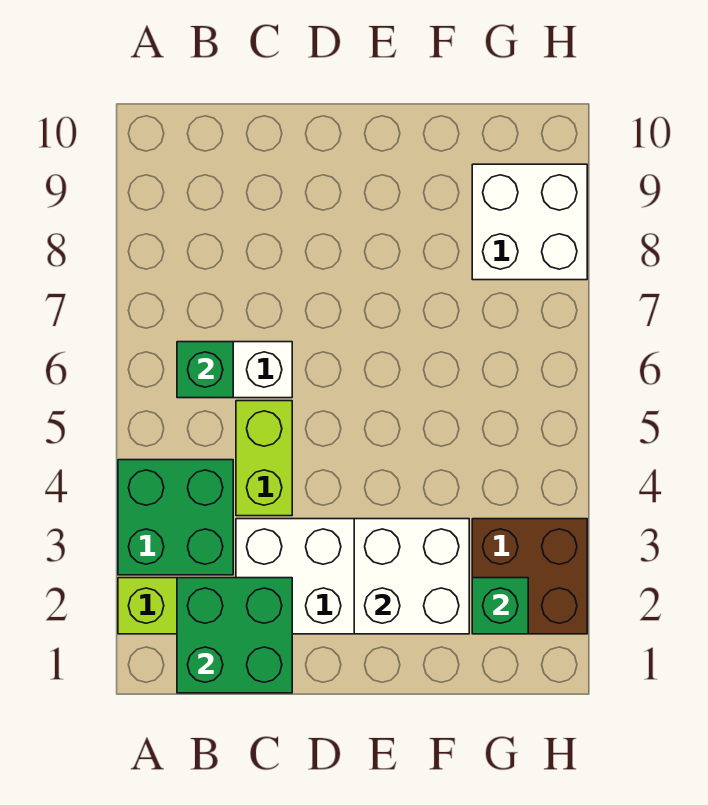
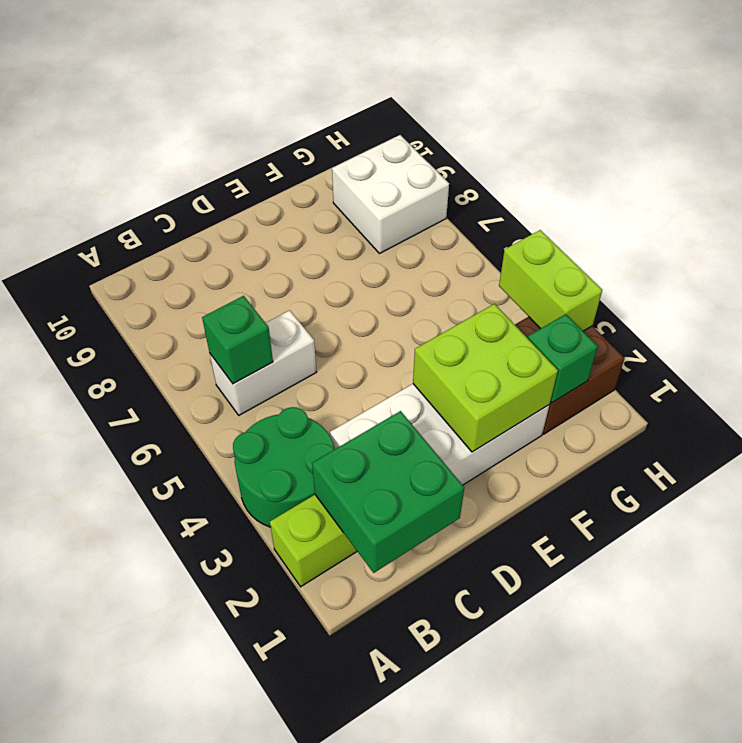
green 2x2 brick [118,460,233,575] -> green 2x2 round brick [233,407,335,527]
lime 1x2 brick [236,401,292,516] -> lime 1x2 brick moved to [499,230,602,331]
white 2x2 brick [354,519,469,634] -> lime 2x2 brick [413,304,558,452]

